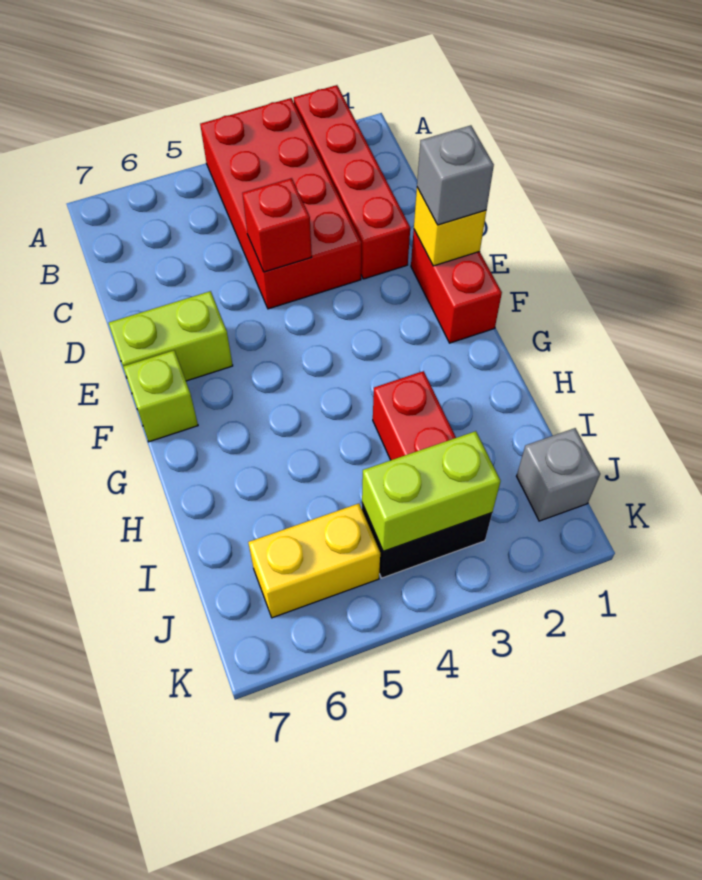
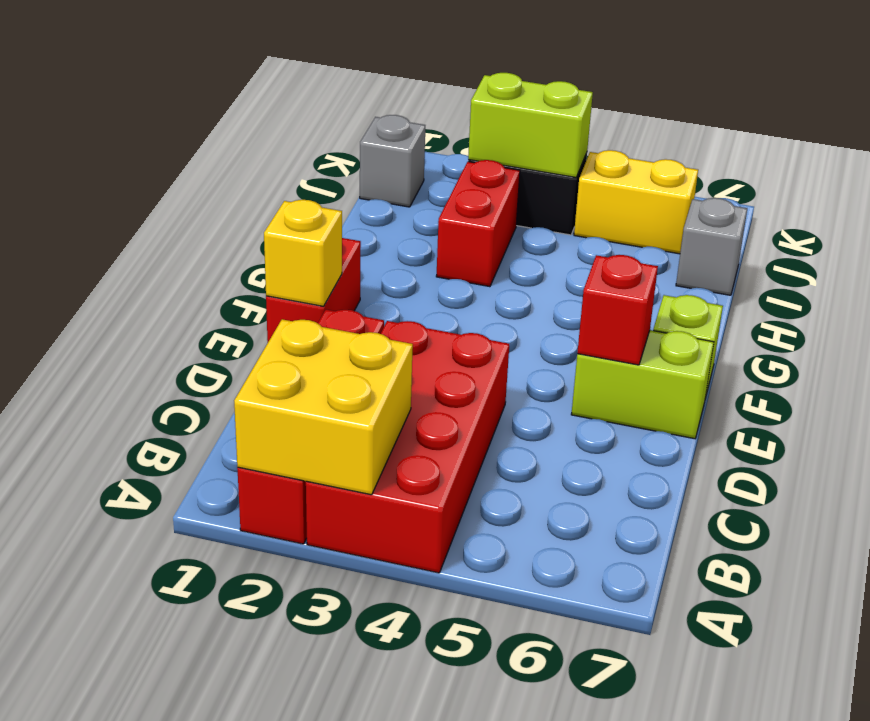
none -> yellow 2x2 brick [234,319,413,495]
red 1x1 brick [242,178,312,272] -> red 1x1 brick moved to [577,255,658,365]
grey 1x1 brick [417,125,494,225] -> grey 1x1 brick moved to [676,198,747,295]

